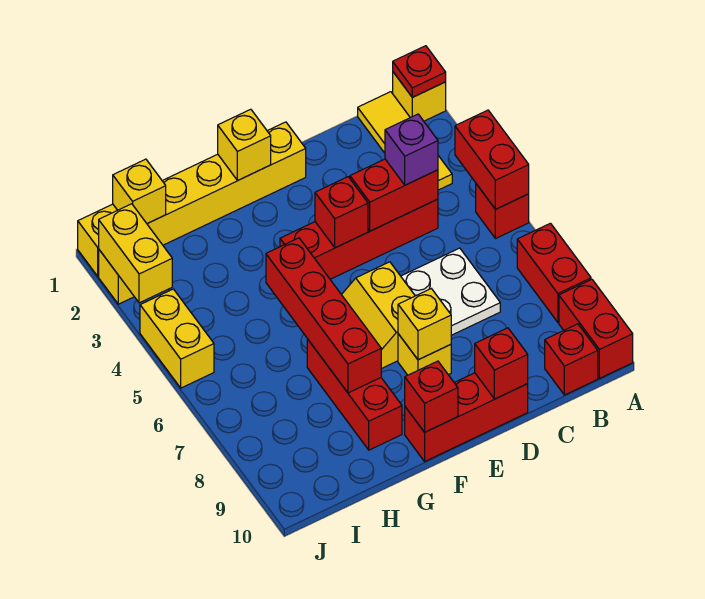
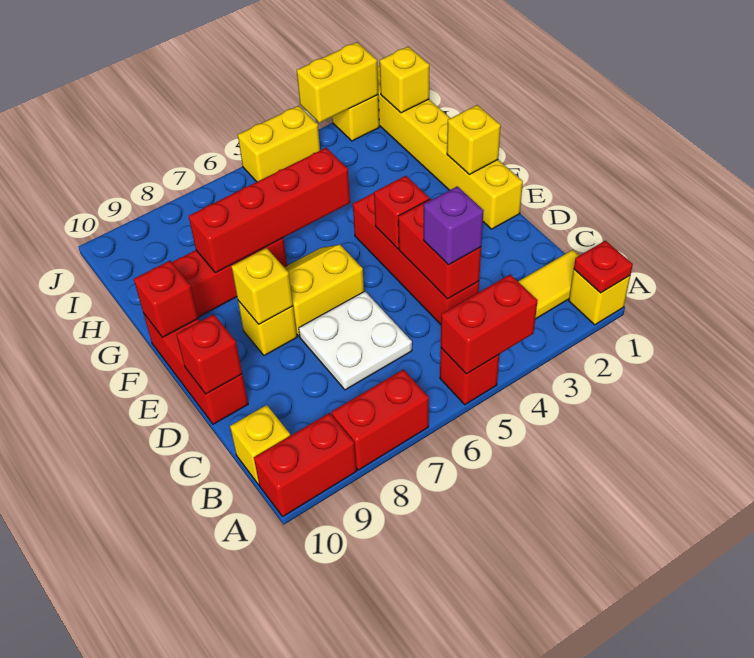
red 1x1 brick [545,324,598,395] -> yellow 1x1 brick [230,405,290,485]

